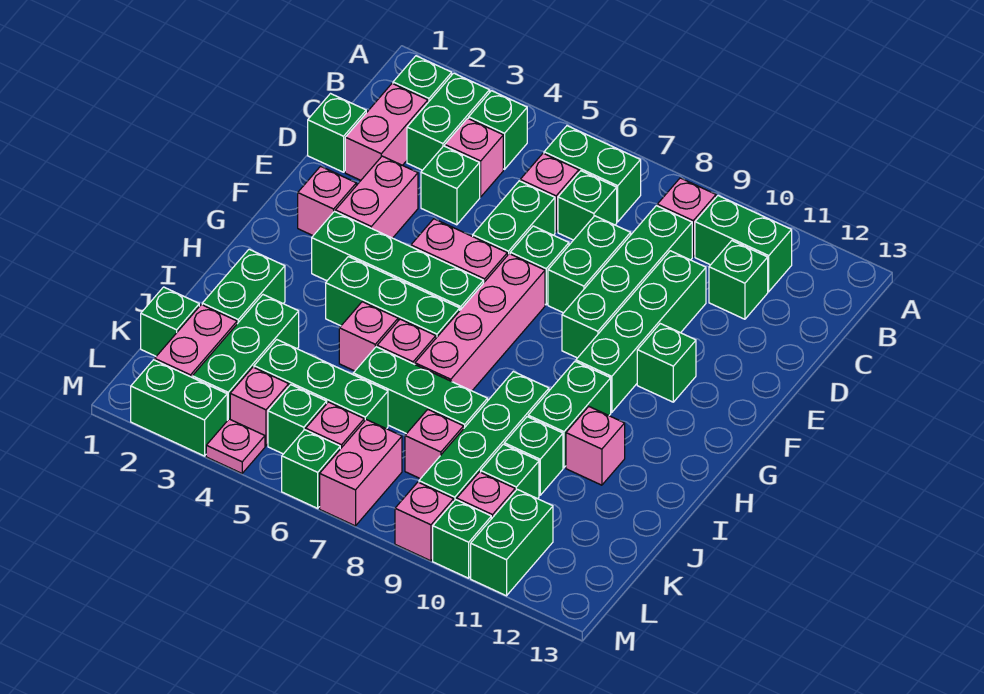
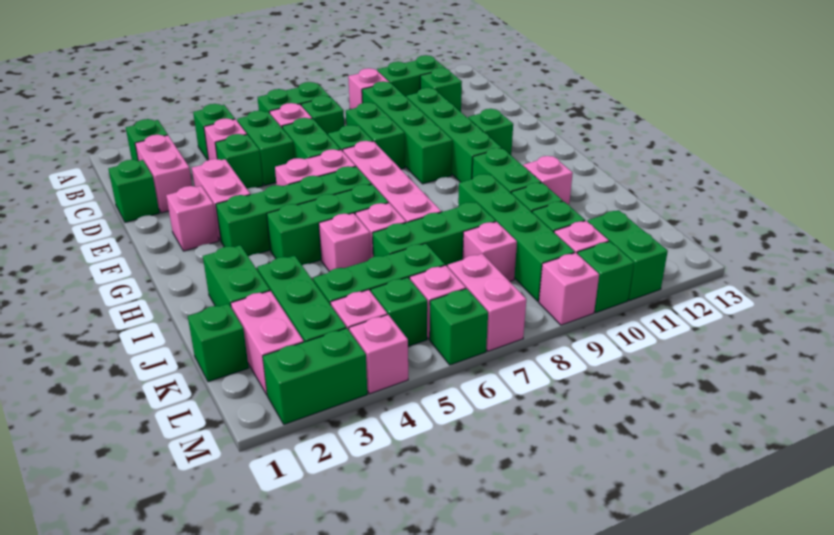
green 1x2 brick [407,73,490,170] -> green 1x2 brick moved to [237,111,294,185]
pink 1x1 plate [206,419,265,473] -> pink 1x1 brick [349,315,408,394]

